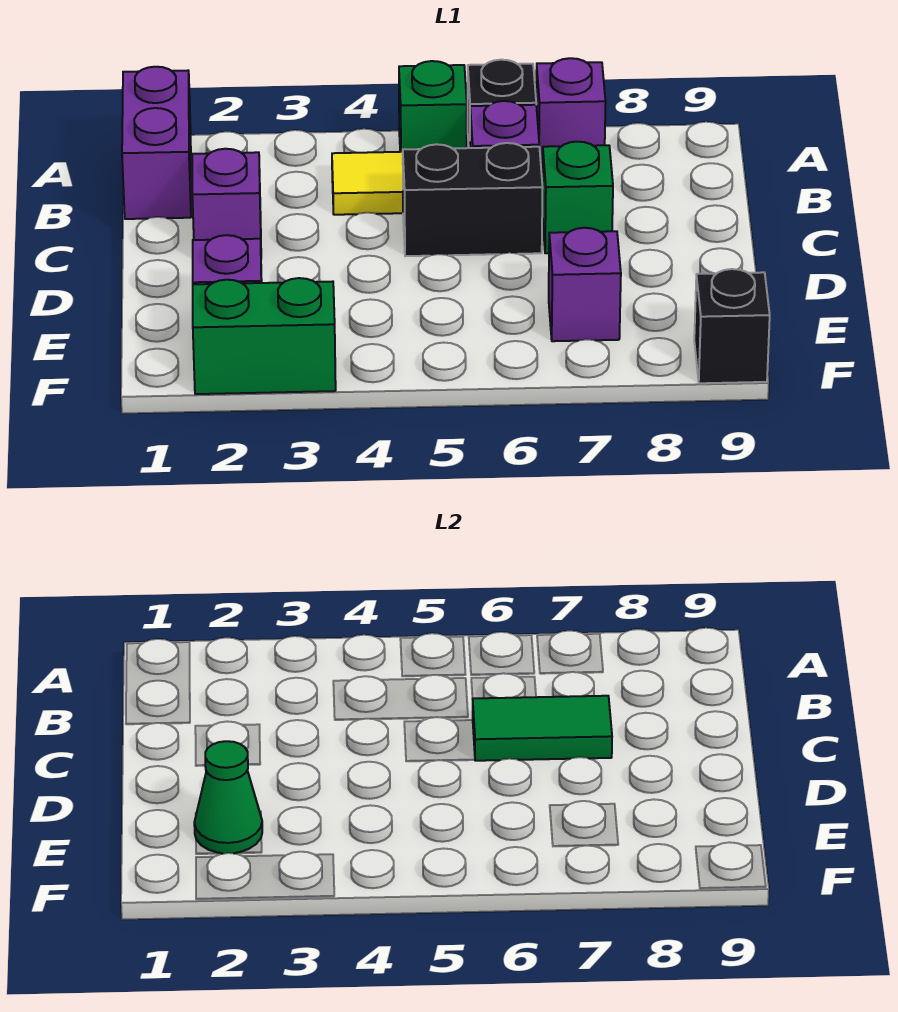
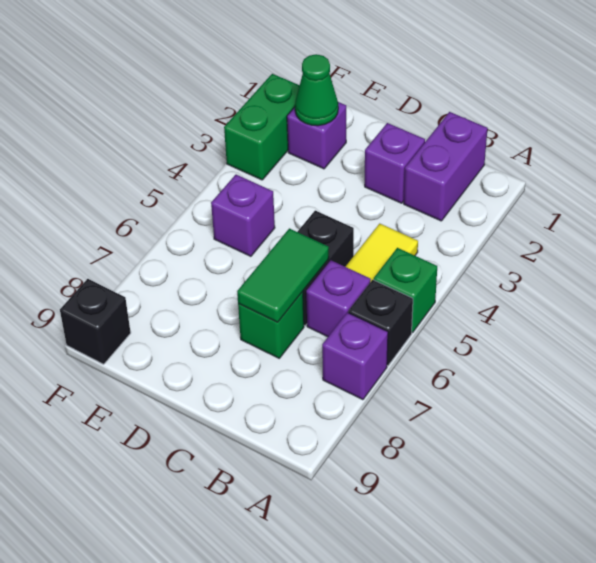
purple 1x2 brick [122,67,191,219] -> purple 1x2 brick turned to [404,112,488,221]
purple 1x1 brick [549,228,621,341] -> purple 1x1 brick moved to [211,175,275,256]

